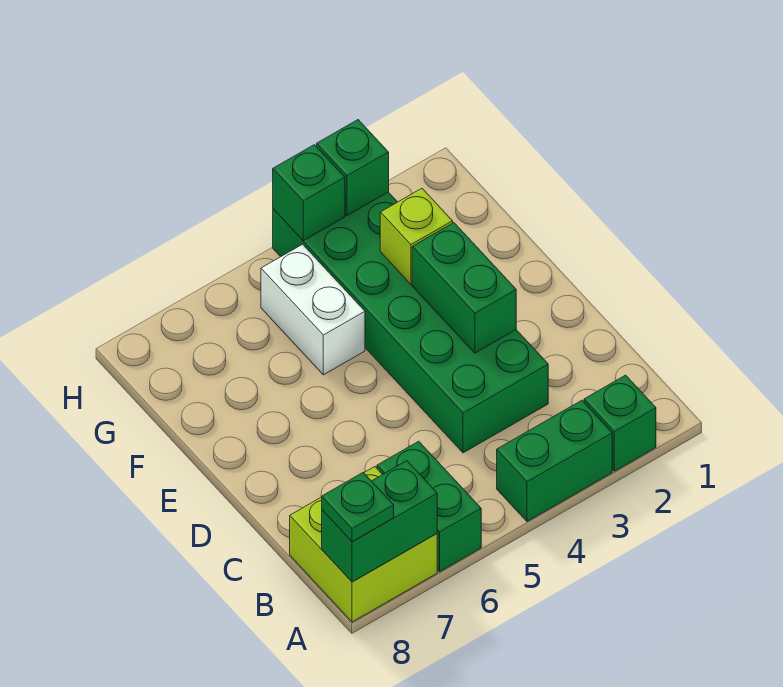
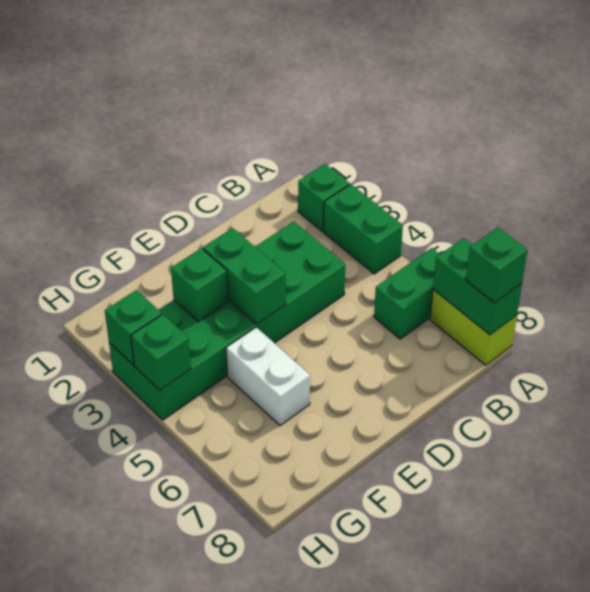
lime 2x2 brick [290,467,437,622] -> lime 1x2 brick [430,290,517,365]
green 1x1 plate [322,472,394,542] -> green 1x1 brick [466,227,527,303]
green 1x2 brick [412,223,516,353] -> green 1x2 brick turned to [203,228,286,324]
lime 1x1 brick [380,188,453,284] -> green 1x1 brick [171,248,228,322]
white 1x2 brick [261,244,365,375] -> white 1x2 brick turned to [226,327,310,426]

